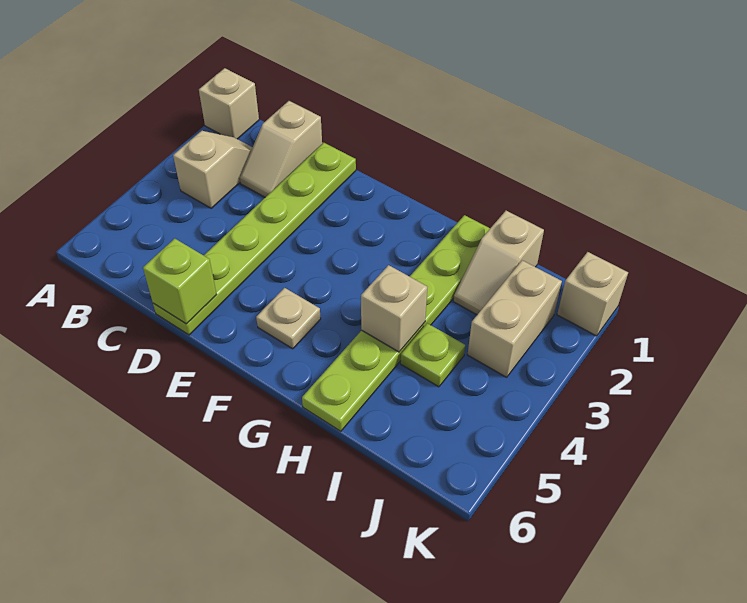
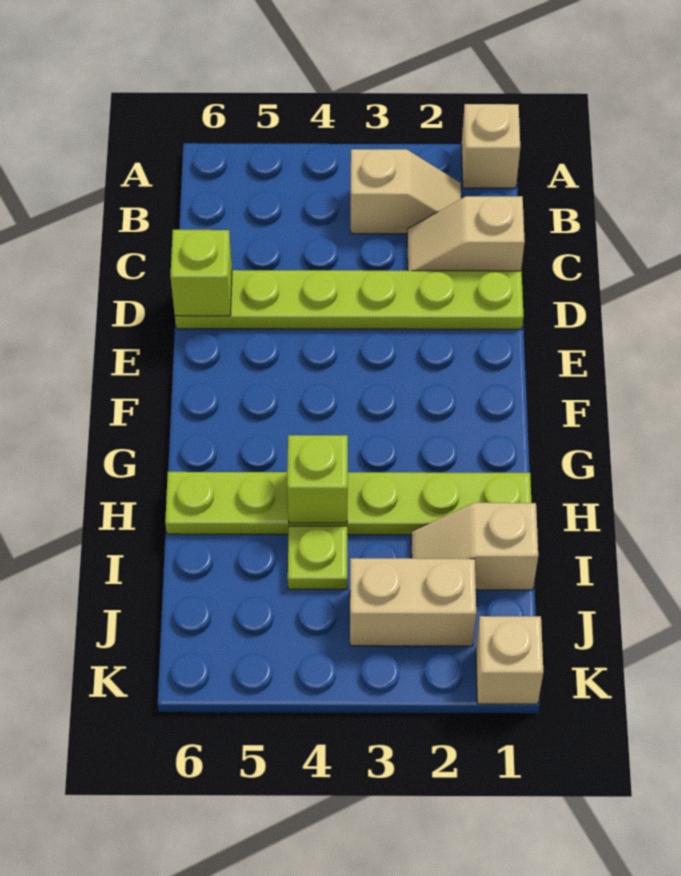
tan 1x1 plate [256,288,321,349] -> none
tan 1x1 brick [361,265,427,352] -> lime 1x1 brick [287,435,348,523]

